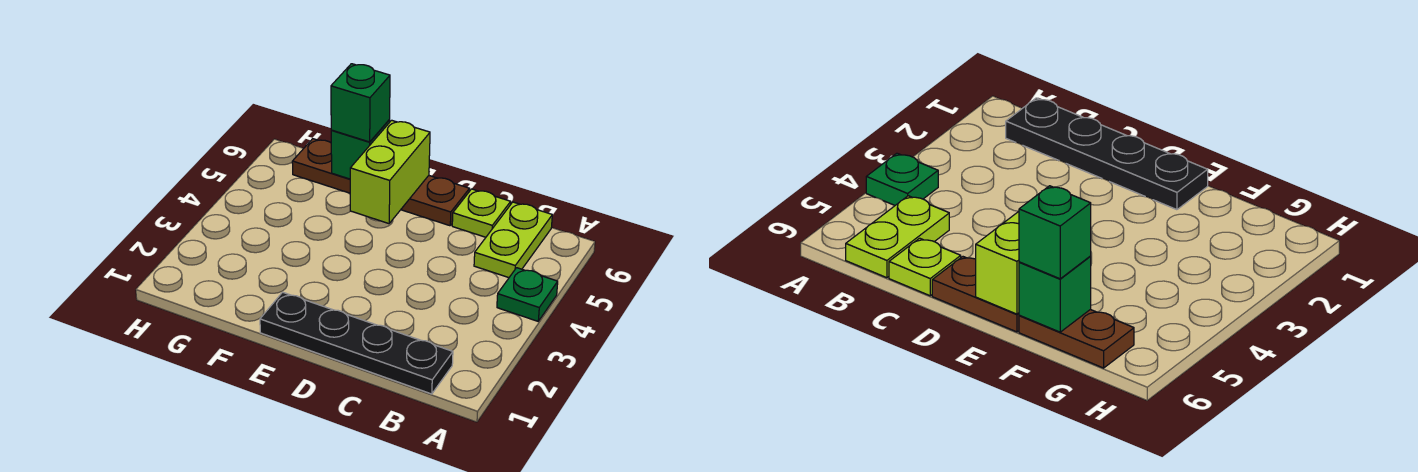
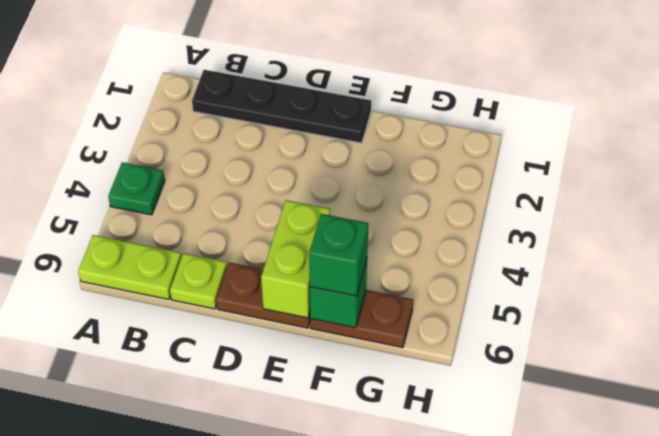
lime 1x2 plate [474,202,552,278] -> lime 1x2 plate turned to [78,235,181,299]

